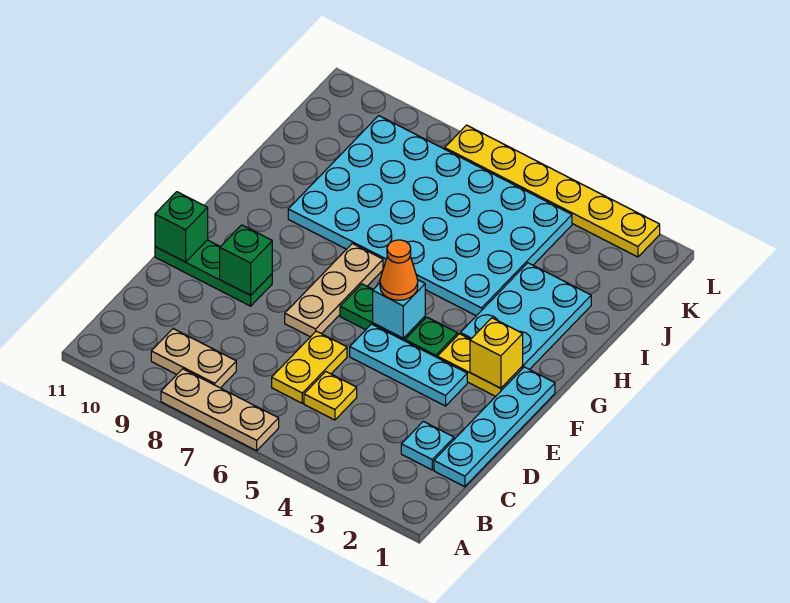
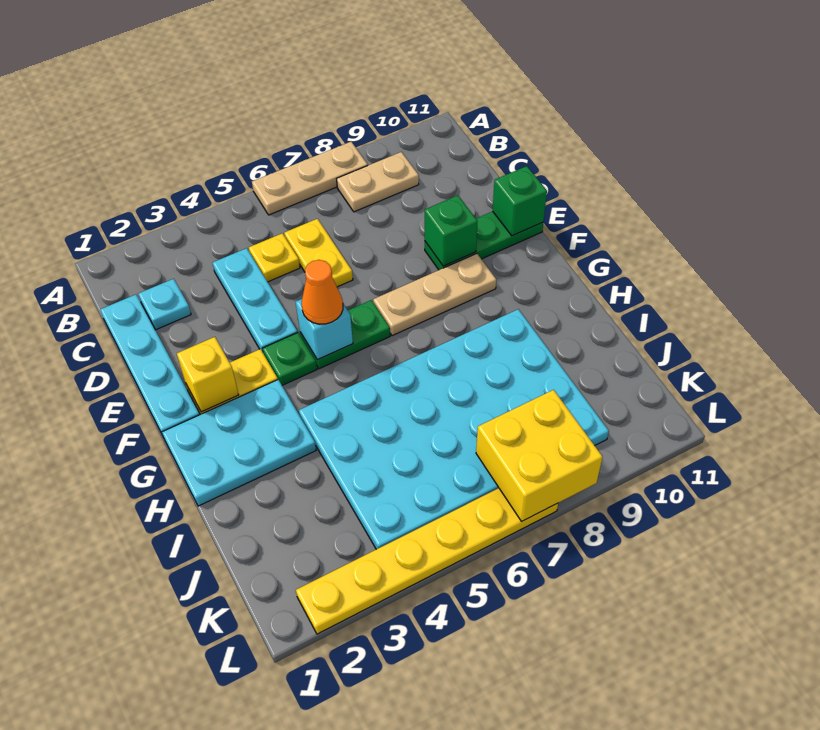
cyan 1x3 plate [350,324,467,406] -> cyan 1x3 plate turned to [213,248,298,352]
tan 1x3 plate [285,244,383,337] -> tan 1x3 plate turned to [373,254,496,336]
cyan 2x3 plate [460,263,591,370] -> cyan 2x3 plate turned to [162,380,316,506]
none -> yellow 2x2 brick [476,390,603,521]

